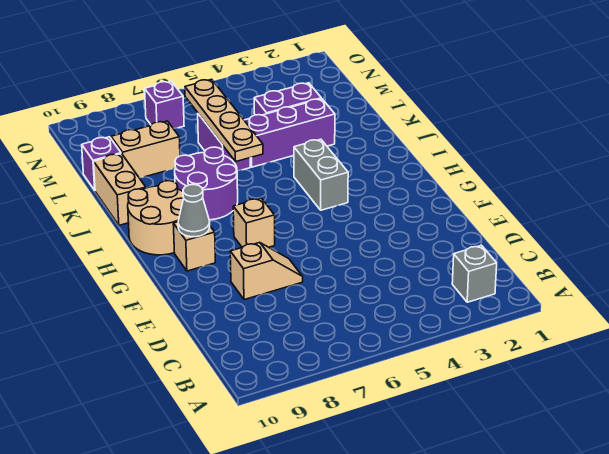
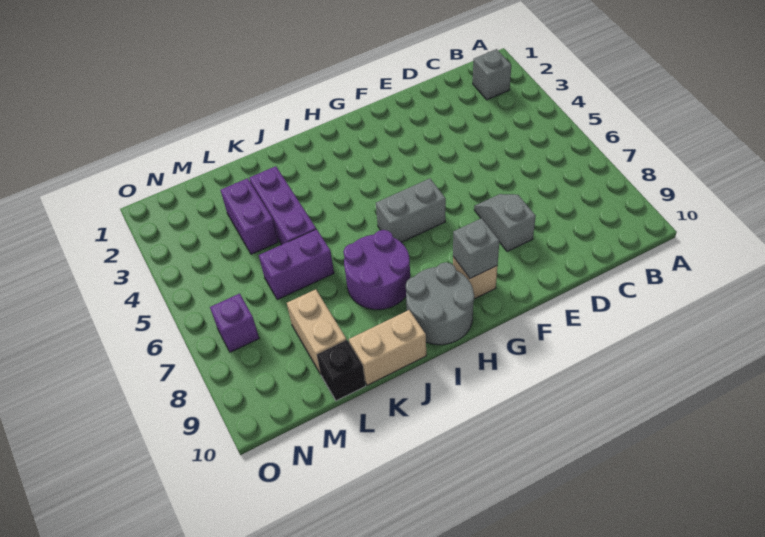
tan 1x2 slope [230,243,303,300] -> grey 1x2 slope [474,194,536,252]
tan 1x1 brick [233,198,275,247] -> none
grey 1x1 cone [178,185,210,237] -> grey 1x1 brick [453,218,499,278]
grey 1x2 brick [294,139,348,210] -> grey 1x2 brick moved to [376,179,446,242]
tan 2x2 round brick [128,181,184,255] -> grey 2x2 round brick [406,262,474,345]
tan 1x4 plate [185,79,263,161] -> none
purple 1x1 brick [82,137,121,190] -> black 1x1 brick [317,340,366,401]

